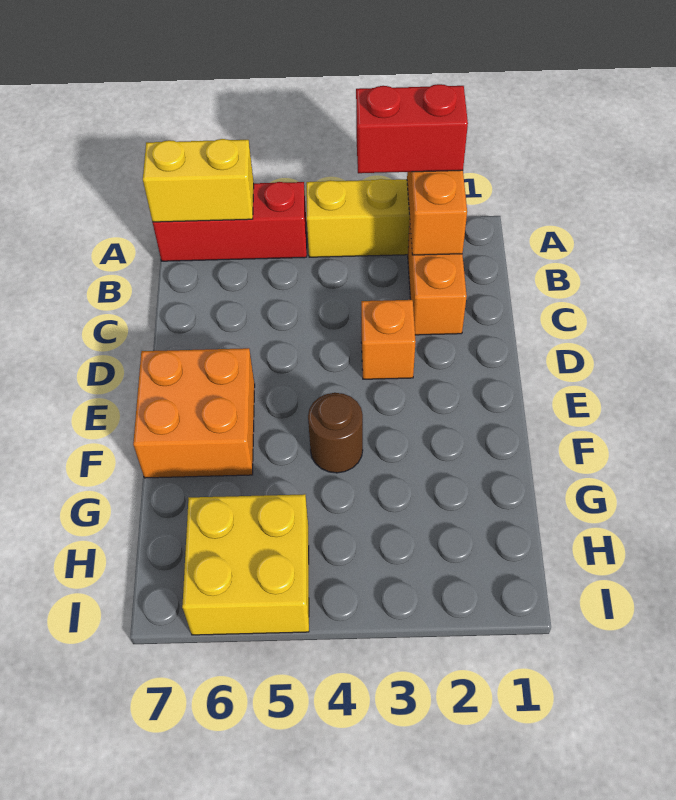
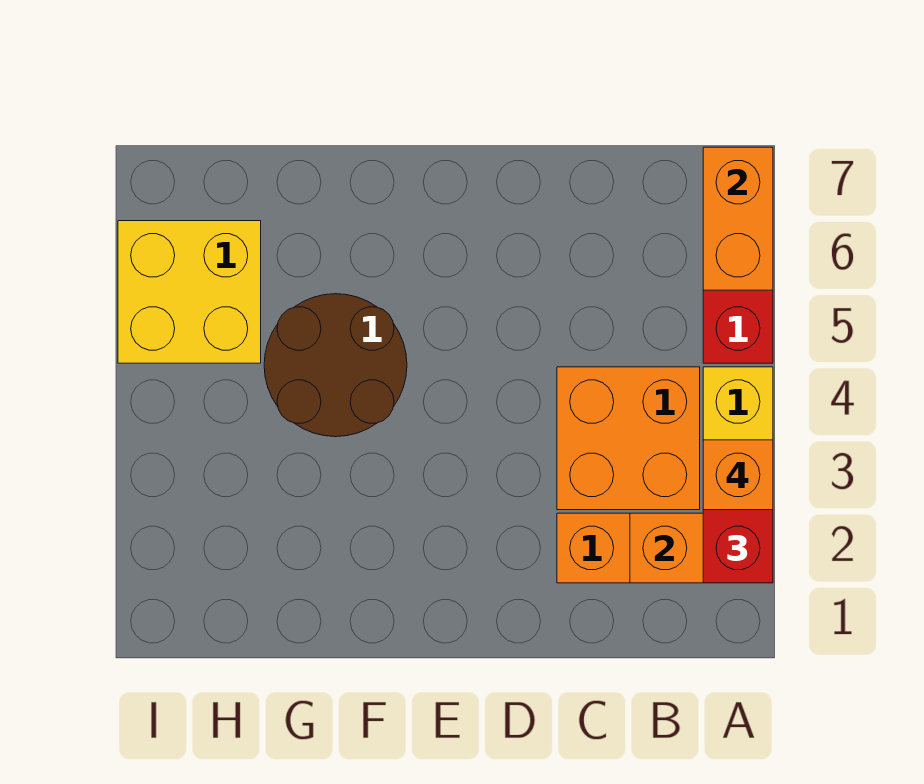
yellow 1x2 brick [143,139,254,222] -> orange 1x2 brick [703,147,773,290]
orange 1x1 brick [361,300,416,379] -> orange 1x1 brick moved to [703,440,773,510]
orange 2x2 brick [133,348,255,478] -> orange 2x2 brick moved to [557,367,700,510]
brown 1x1 round brick [308,393,363,473] -> brown 2x2 round brick [264,294,407,437]

